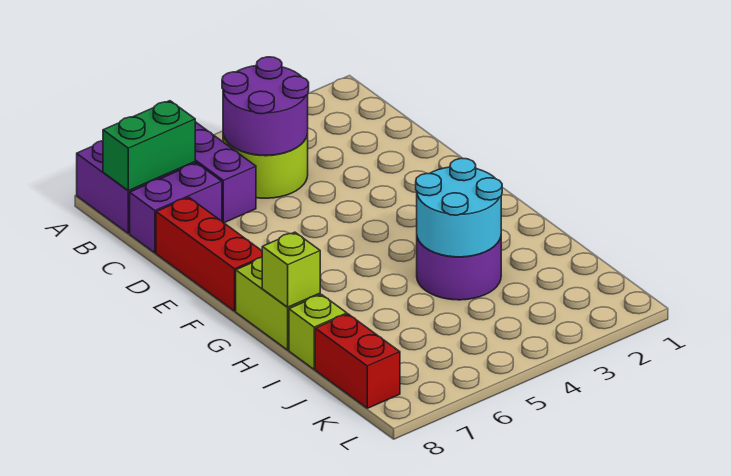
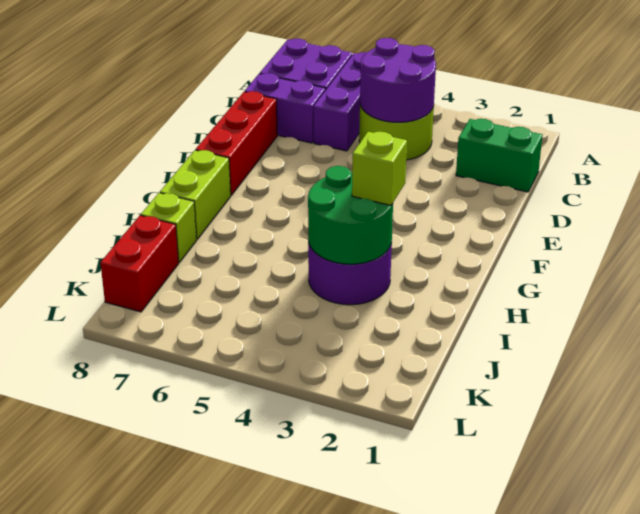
green 1x2 brick [103,101,195,191] -> green 1x2 brick moved to [456,119,542,192]
cyan 2x2 round brick [416,158,502,257] -> green 2x2 round brick [308,166,393,264]
lime 1x1 brick [262,232,320,307] -> lime 1x1 brick moved to [352,132,407,205]

